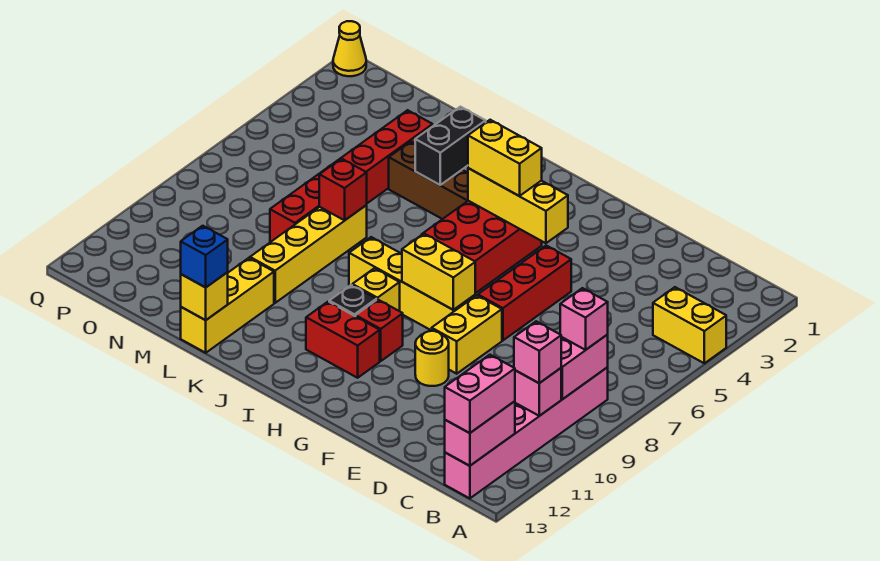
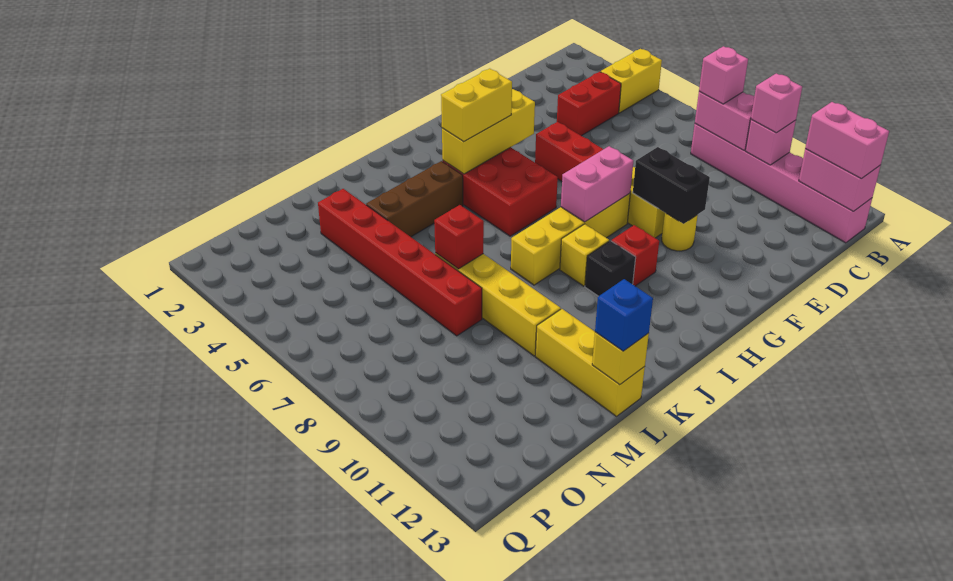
yellow 1x2 brick [402,234,475,310] -> pink 1x2 brick [561,146,633,222]
red 1x2 brick [306,302,380,378] -> red 1x2 brick moved to [557,72,621,136]
black 1x2 brick [415,107,486,185] -> black 1x2 brick moved to [633,147,710,224]
yellow 1x1 cone [333,21,366,76] -> none

